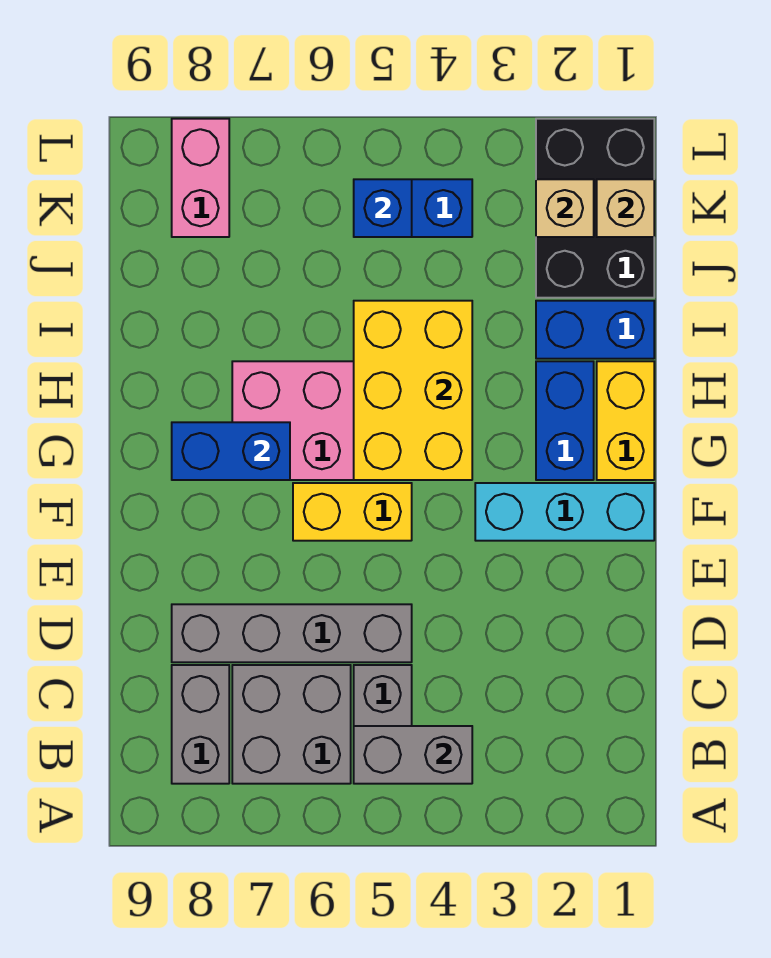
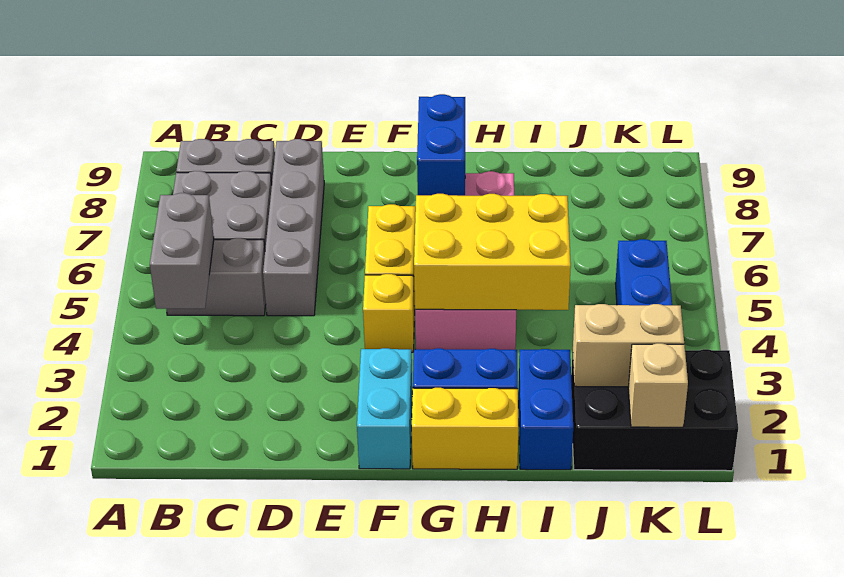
cyan 1x3 brick [475,483,654,541] -> cyan 1x2 brick [357,348,412,469]
none -> yellow 1x1 brick [363,274,414,352]
tan 1x1 brick [536,179,594,237] -> tan 1x2 brick [573,304,684,387]
blue 1x1 brick [354,179,412,237] -> none
pink 1x2 brick [172,119,229,237] -> none

